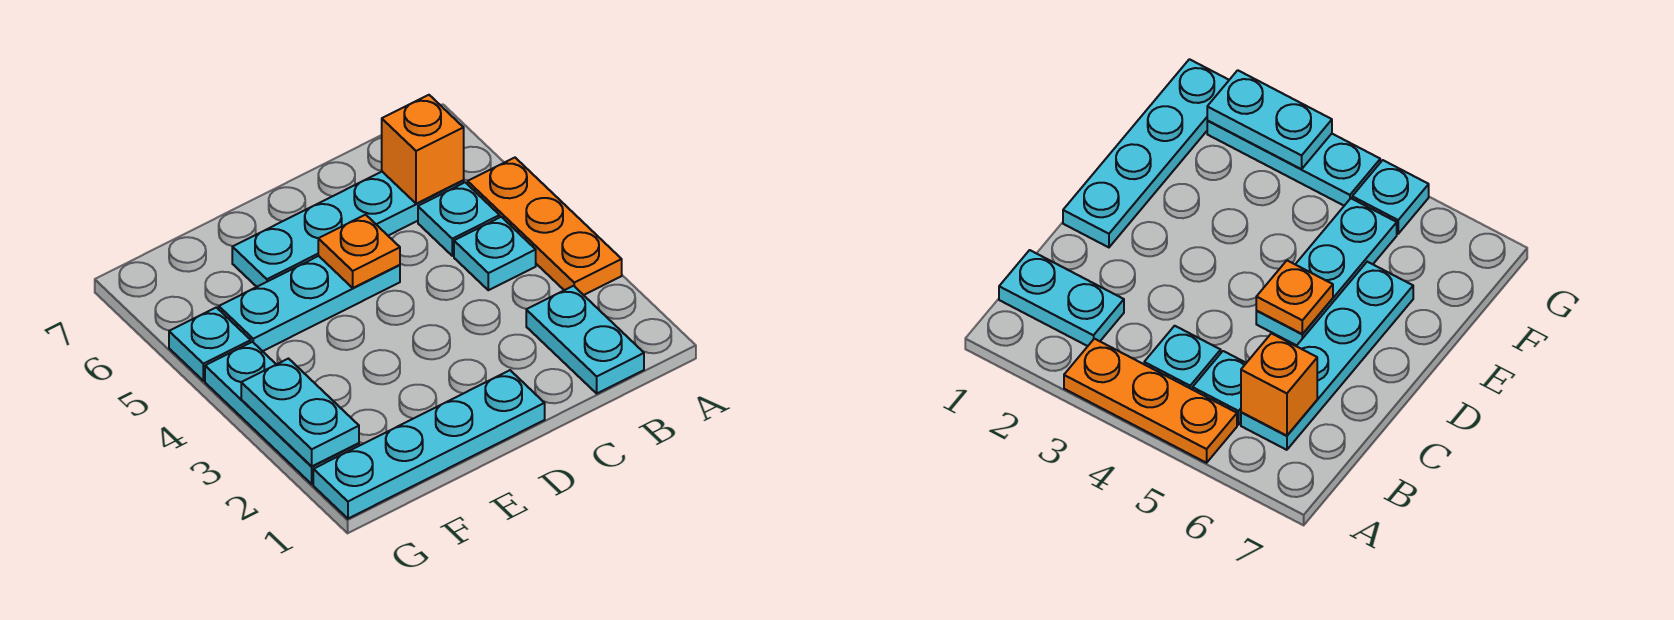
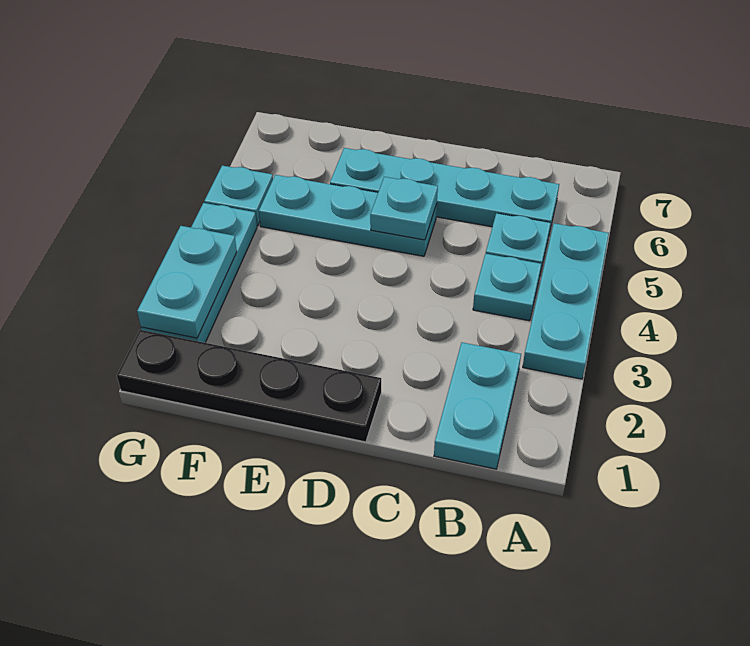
orange 1x3 plate [468,158,622,295] -> cyan 1x3 plate [523,223,609,379]
orange 1x1 brick [382,95,464,204] -> none
cyan 1x4 plate [313,370,545,519] -> black 1x4 plate [117,330,381,442]
orange 1x1 plate [318,215,400,288] -> cyan 1x1 plate [370,177,438,240]

